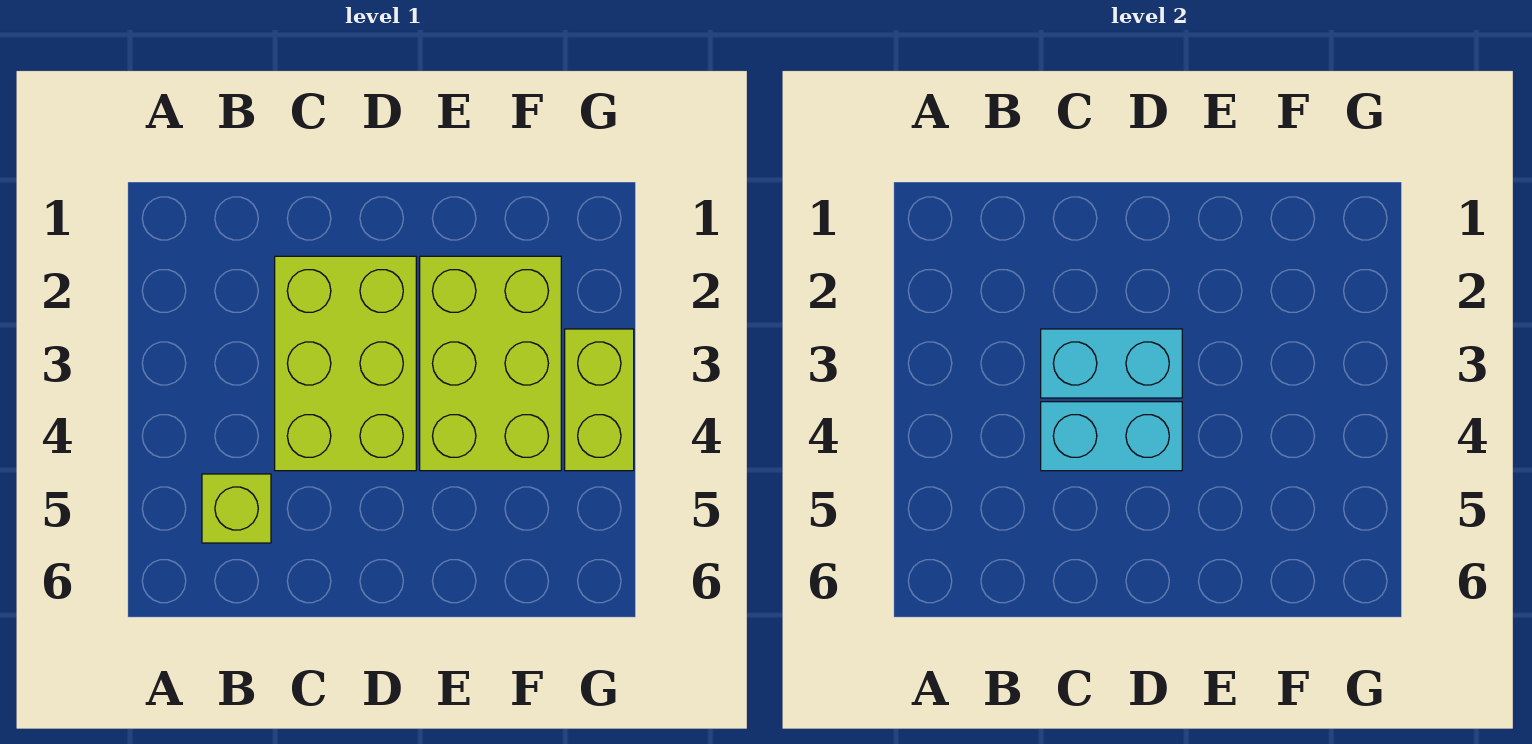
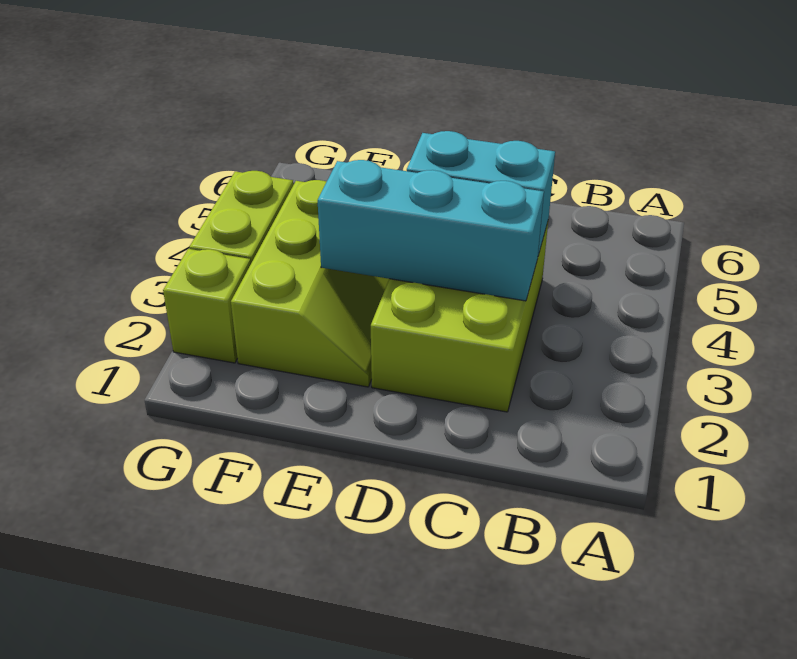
lime 1x1 brick [202,474,271,543] -> lime 1x1 brick moved to [163,249,251,363]
cyan 1x2 brick [1041,329,1182,398] -> cyan 1x3 brick [318,160,544,301]
lime 2x3 brick [420,256,561,471] -> lime 2x3 slope [231,180,389,387]

